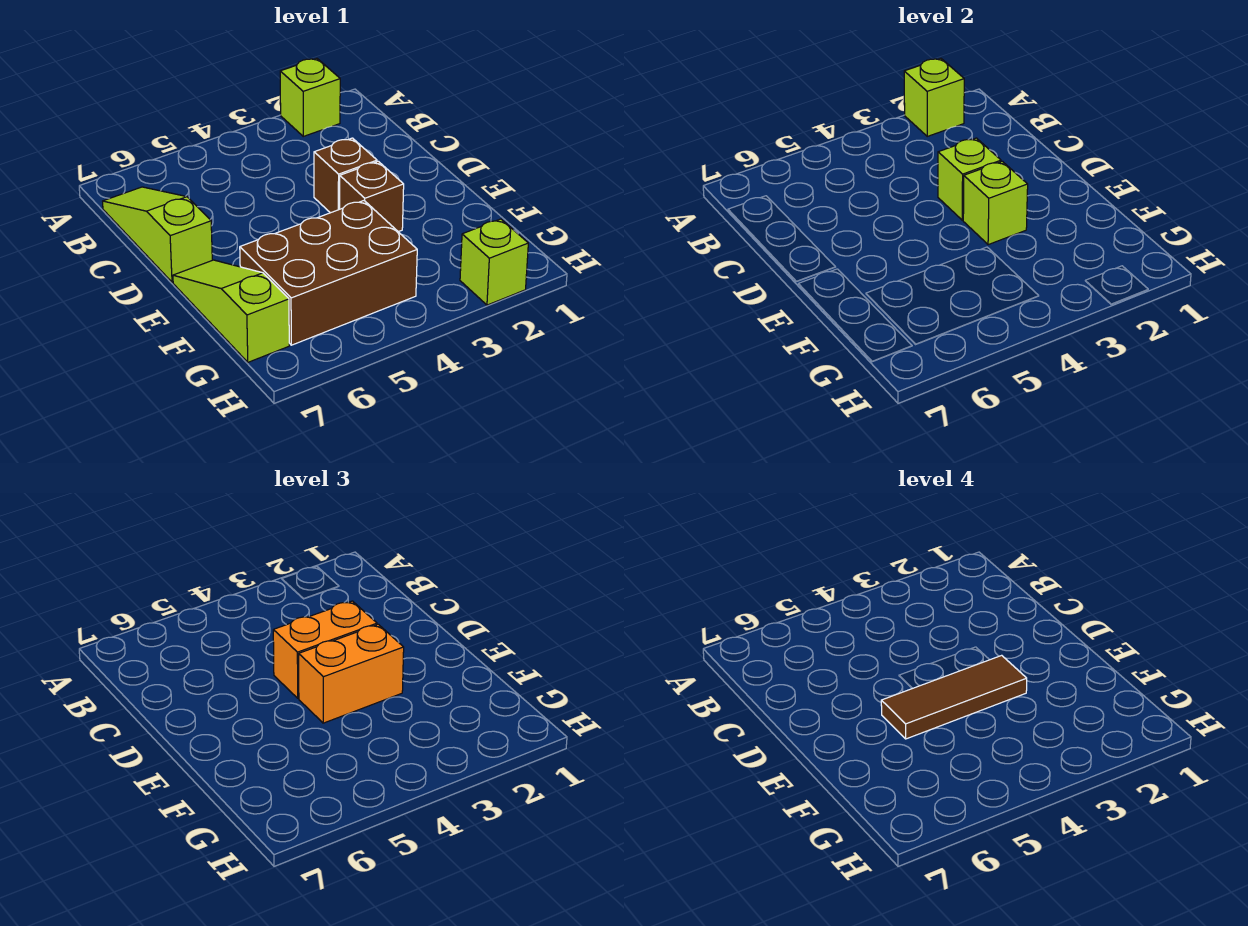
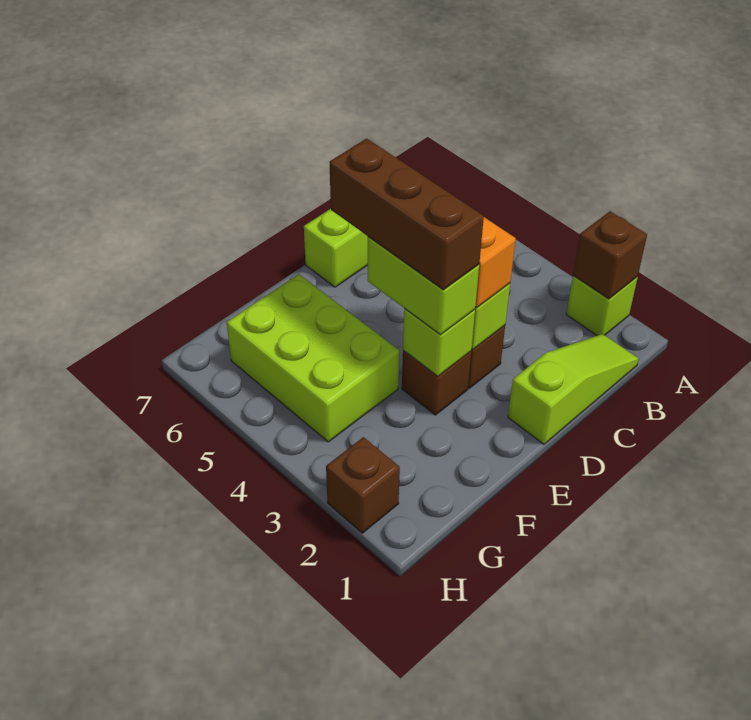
lime 1x1 brick [904,59,964,136] -> brown 1x1 brick [573,211,647,299]
orange 1x2 brick [299,624,404,723] -> lime 1x2 brick [368,237,479,335]
brown 1x3 tile [881,655,1027,739] -> brown 1x3 brick [330,138,484,290]
lime 1x3 slope [173,260,289,362] -> lime 1x3 slope moved to [508,334,639,444]
brown 2x3 brick [240,201,417,345] -> lime 2x3 brick [227,274,399,442]
lime 1x1 brick [460,219,528,305] -> brown 1x1 brick [326,437,400,533]

